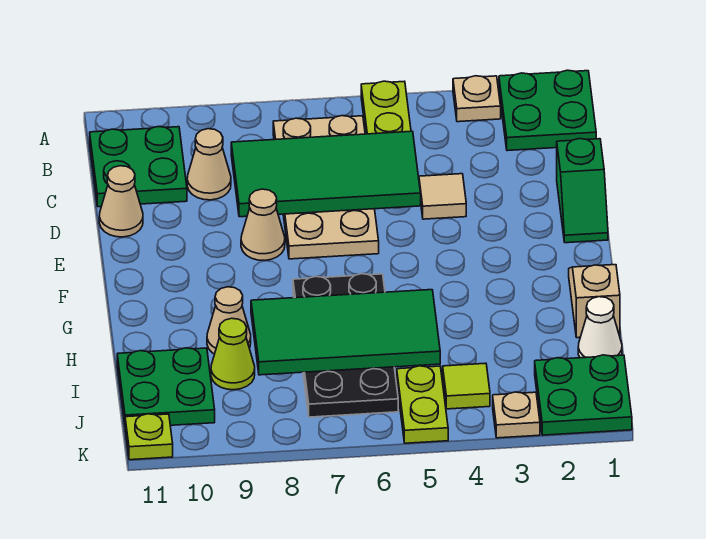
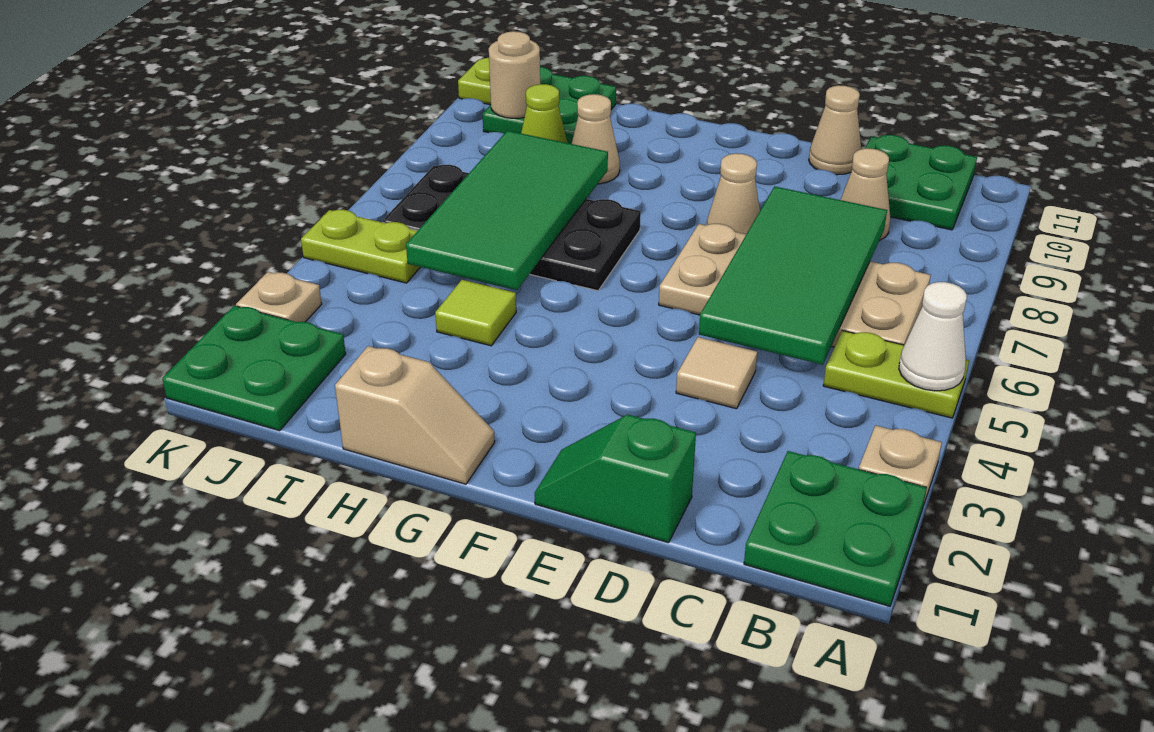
white 1x1 cone [578,297,622,358] -> white 1x1 cone moved to [899,282,967,391]
lime 1x1 tile [443,363,490,409] -> lime 1x1 tile moved to [435,280,516,346]
none -> tan 1x1 round brick [489,31,540,118]

